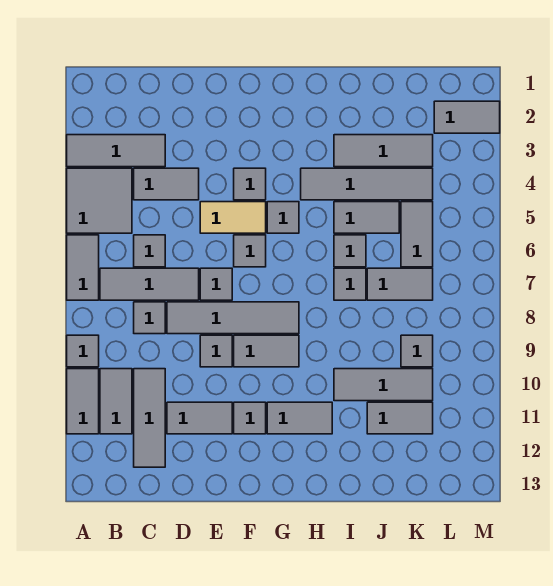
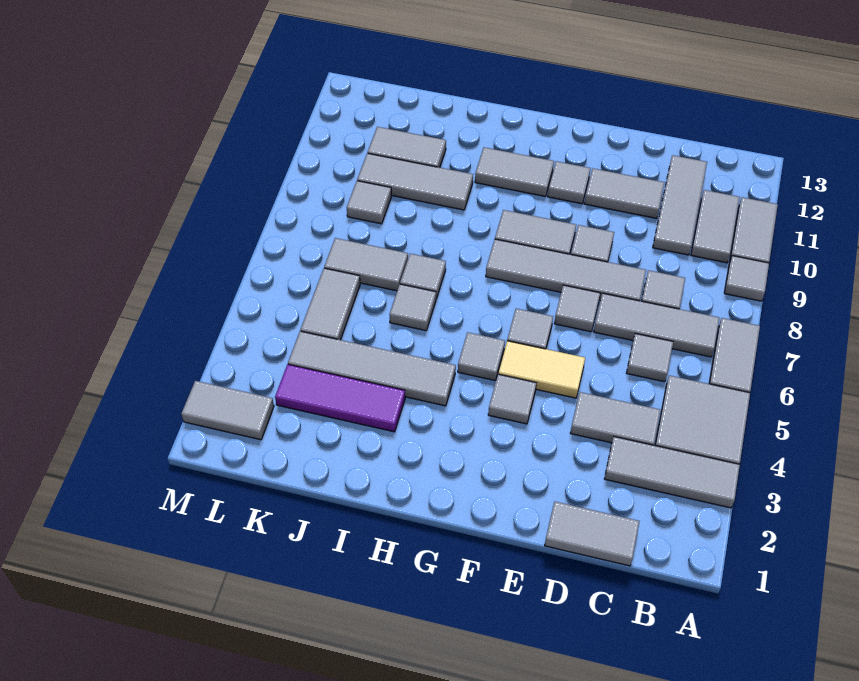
grey 1x3 tile [334,135,433,167] -> purple 1x3 tile [275,364,405,432]
grey 1x2 tile [334,202,399,233] -> grey 1x2 tile moved to [545,502,640,566]

